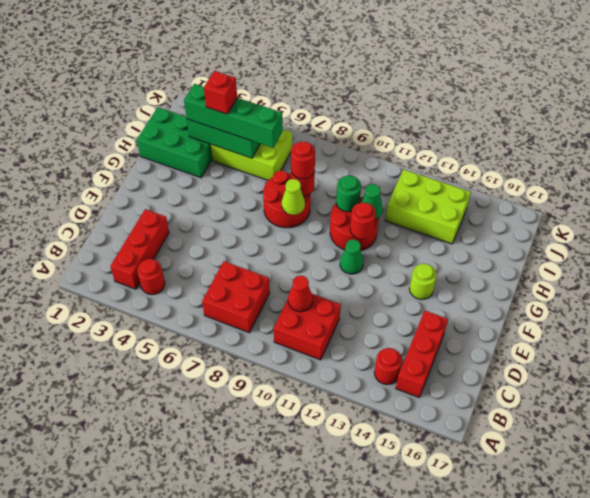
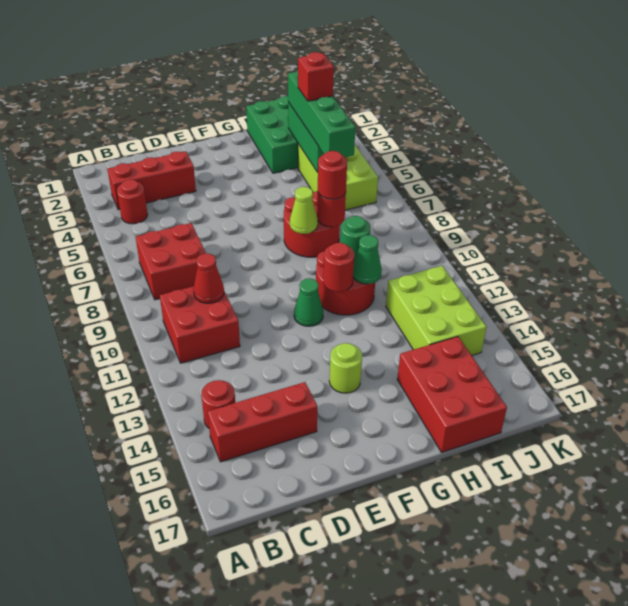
none -> red 2x3 brick [397,337,507,453]

